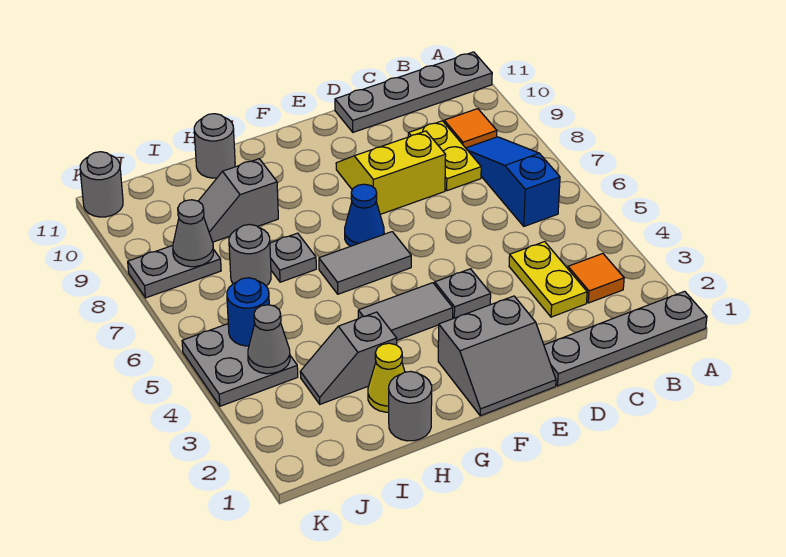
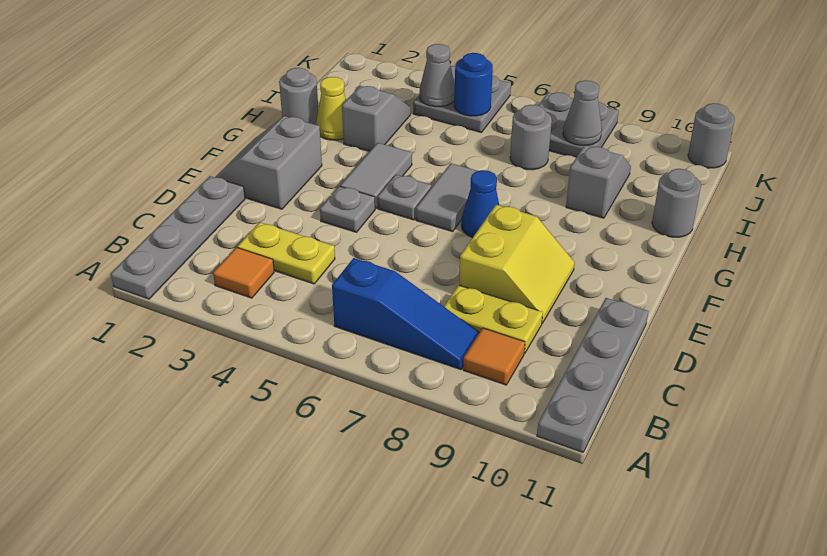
grey 1x1 plate [270,233,316,282] -> grey 1x1 plate moved to [378,175,431,220]
grey 1x2 plate [128,246,221,298] -> grey 2x2 plate [538,92,619,158]

